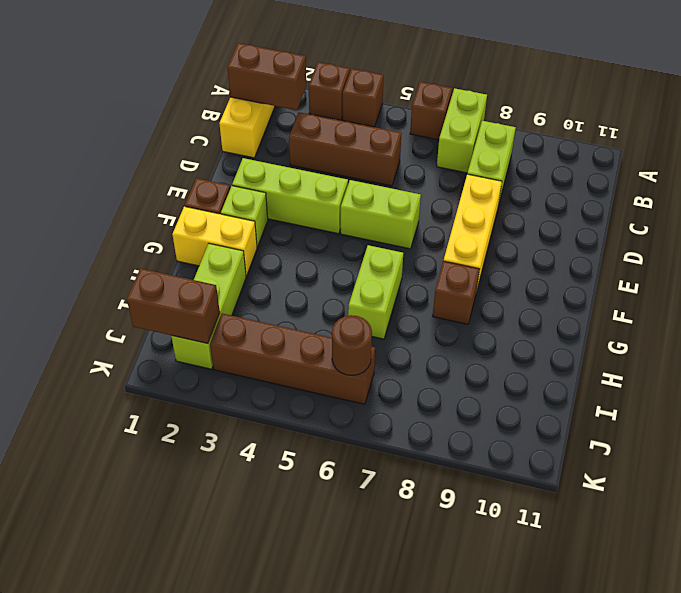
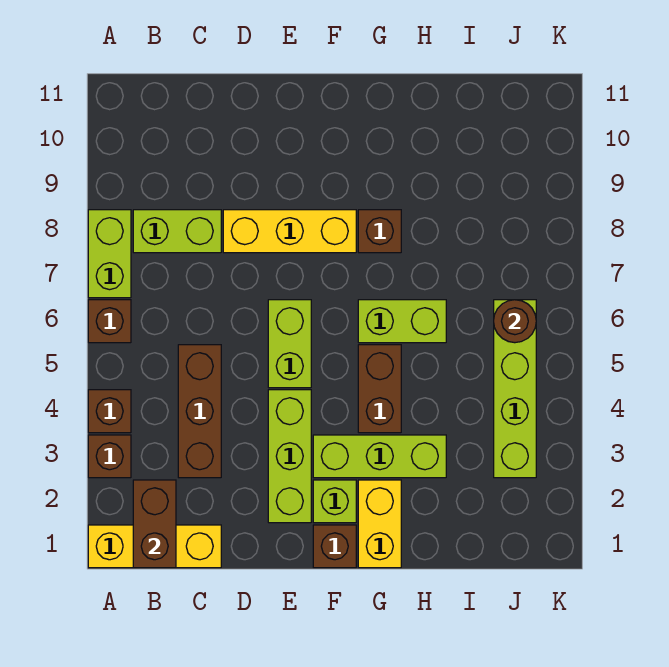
lime 1x2 brick [437,88,487,173] -> lime 1x2 brick turned to [88,210,131,298]
lime 1x3 brick [171,244,246,369] -> lime 1x3 brick moved to [313,435,446,478]
brown 1x2 brick [127,268,220,344] -> brown 1x2 brick moved to [358,345,401,433]
brown 1x4 brick [210,313,375,404] -> lime 1x4 brick [494,300,536,478]

